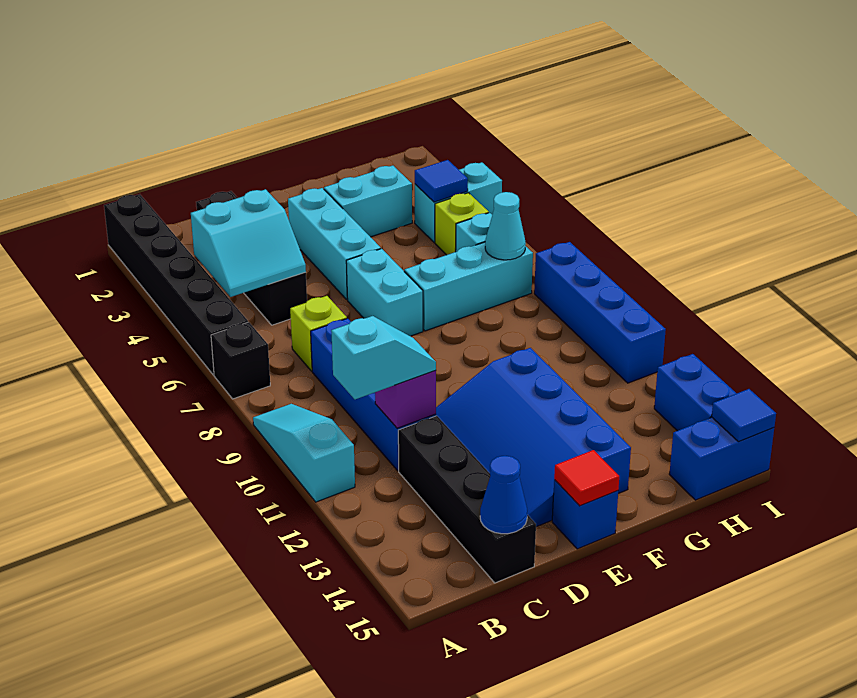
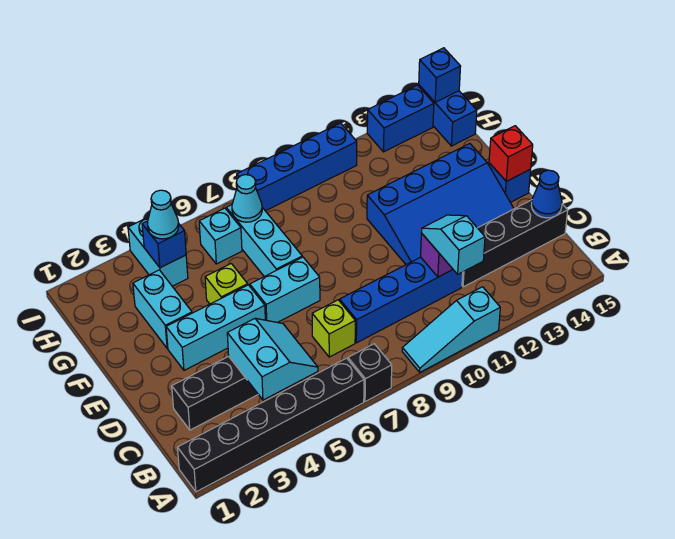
red 1x1 tile [554,450,619,506] -> red 1x1 brick [489,126,533,181]
blue 1x1 tile [415,160,468,202] -> blue 1x1 brick [142,221,186,268]
none -> cyan 1x1 cone [148,190,179,239]
lime 1x1 brick [435,193,489,255] -> lime 1x1 brick moved to [205,264,248,304]
blue 1x1 tile [712,389,776,442] -> blue 1x1 brick [419,48,461,102]

